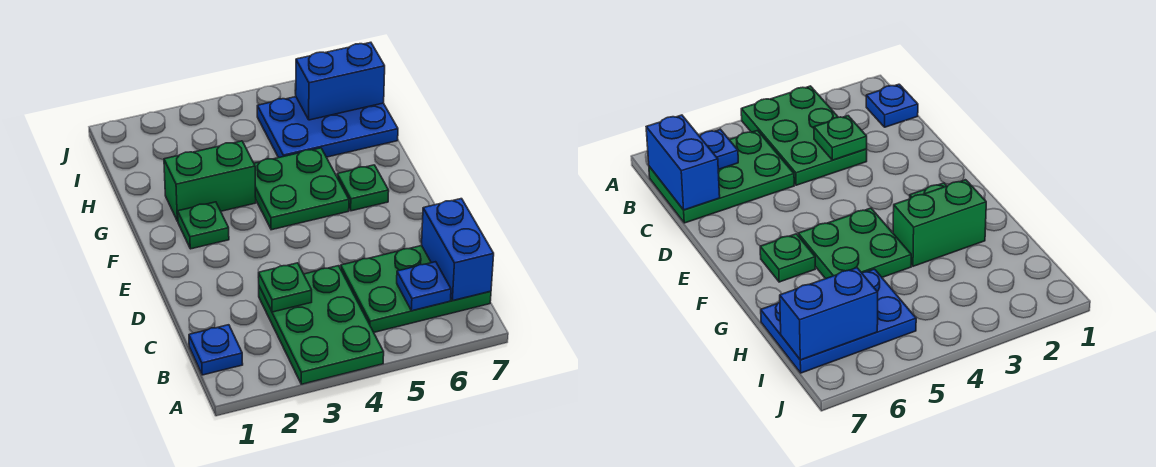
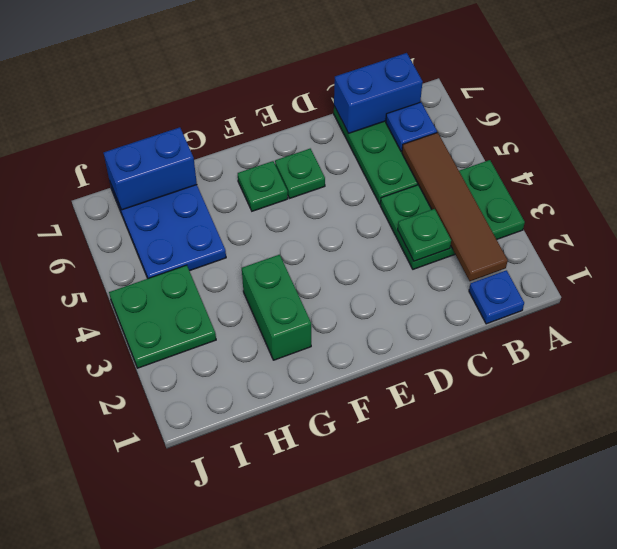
none -> brown 1x4 tile [402,133,508,281]
green 1x1 plate [178,202,229,249] -> green 1x1 plate moved to [275,149,325,198]
green 2x2 plate [254,148,349,230] -> green 2x2 plate moved to [109,265,216,368]
blue 1x2 brick [296,42,385,120] -> blue 1x2 brick turned to [104,127,197,210]

